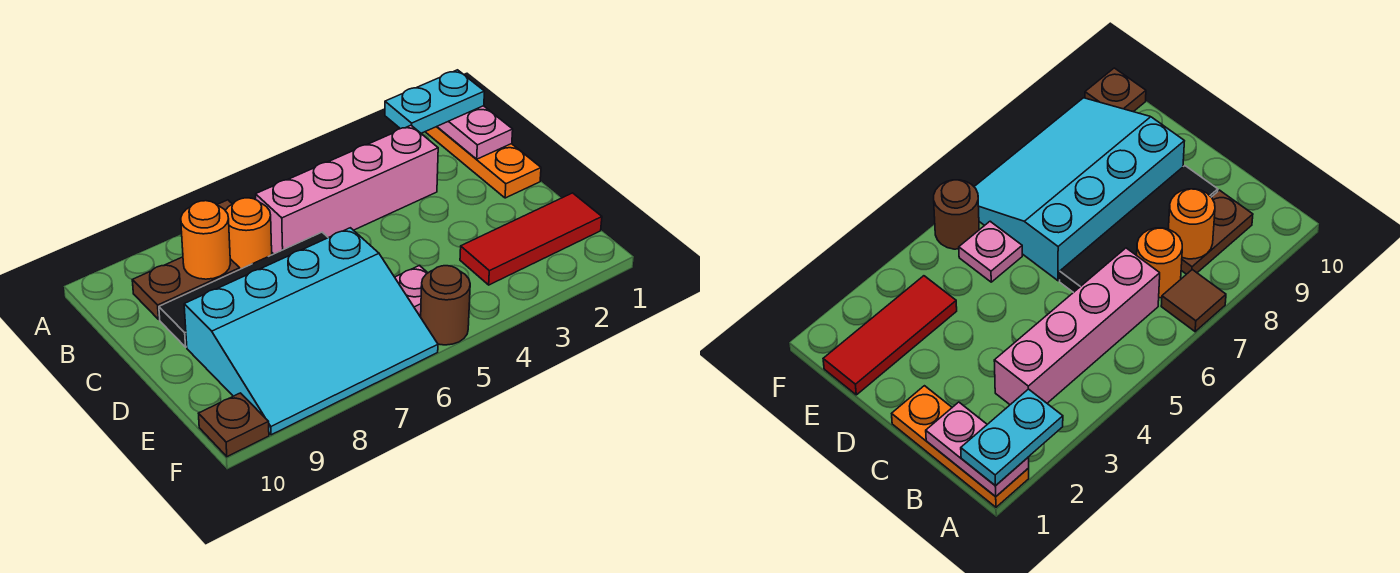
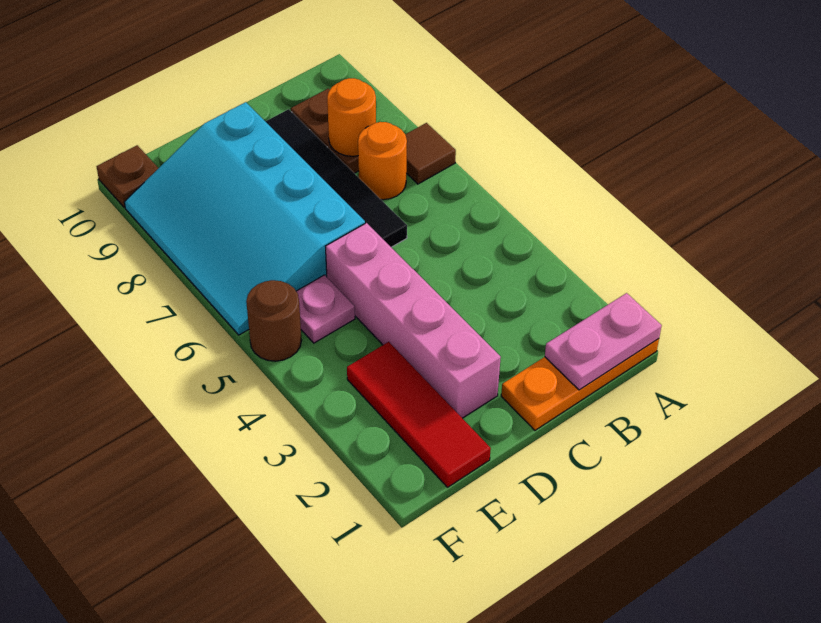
cyan 1x2 plate [385,70,485,133] -> none
pink 1x4 brick [256,125,438,254] -> pink 1x4 brick moved to [326,223,501,418]

